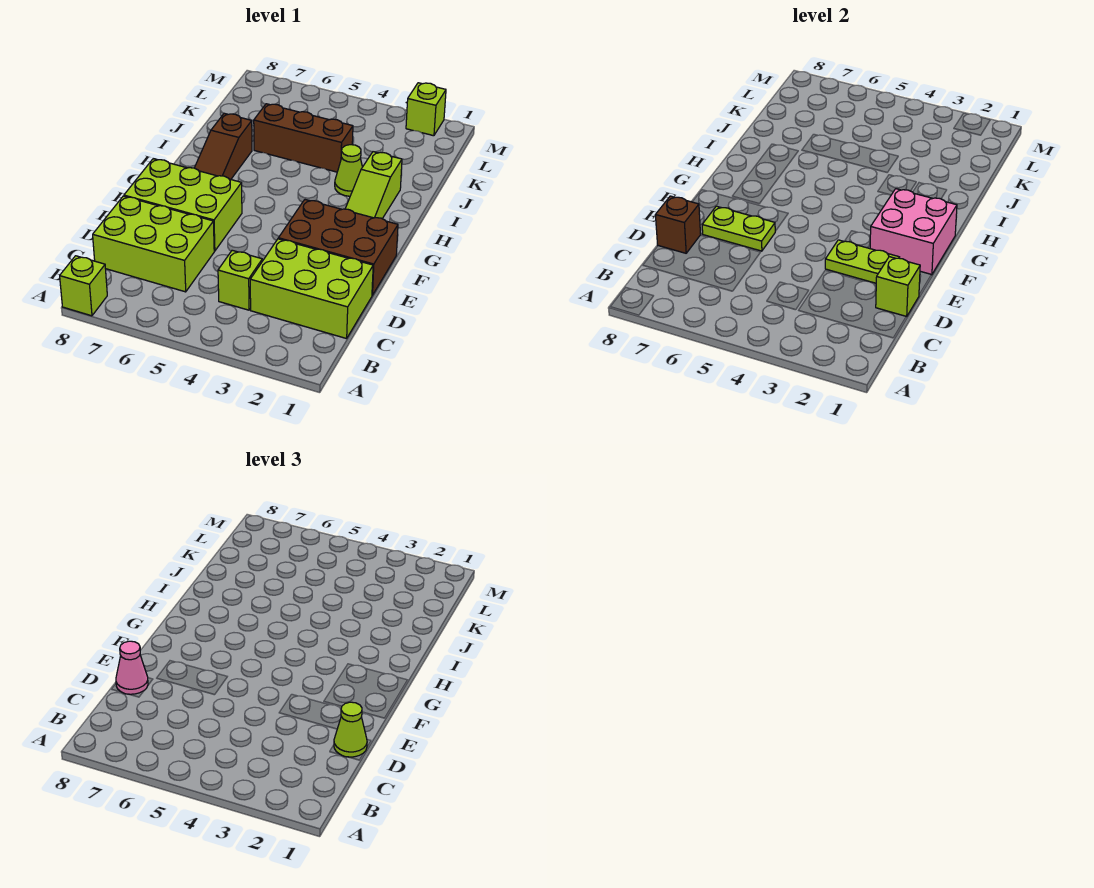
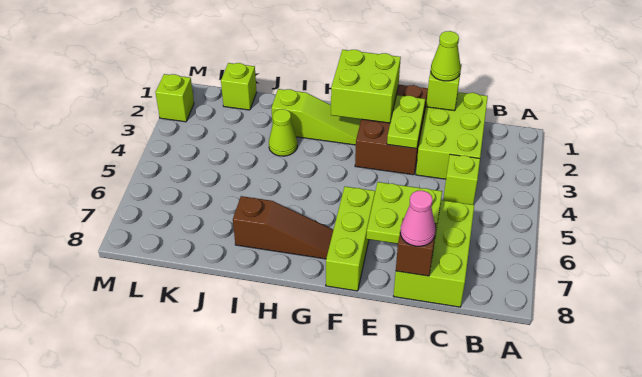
lime 1x1 brick [60,256,107,316] -> lime 1x1 brick moved to [221,63,257,110]
lime 2x3 brick [124,159,242,251] -> lime 1x3 brick [326,187,375,291]
lime 1x2 plate [702,206,775,251] -> lime 2x2 plate [366,182,442,244]
pink 2x2 brick [870,189,957,275] -> lime 2x2 brick [331,50,401,123]
brown 1x3 brick [254,104,353,172] -> none

